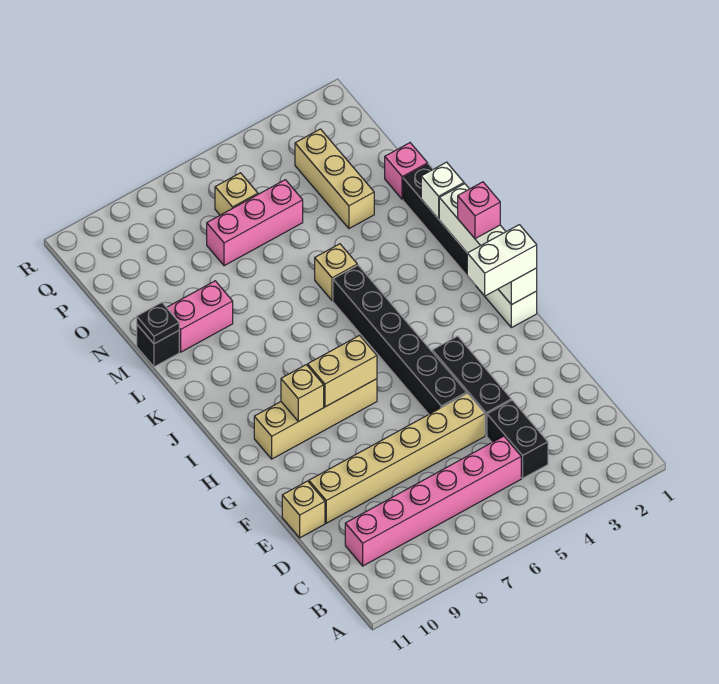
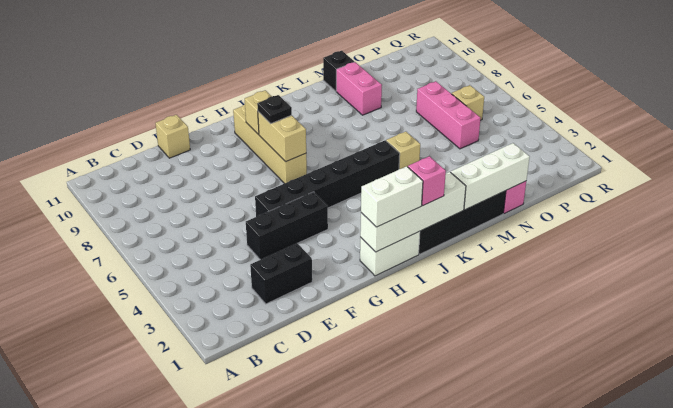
black 1x2 brick [487,400,548,478] -> black 1x2 brick moved to [250,243,312,304]
pink 1x6 brick [345,436,521,566] -> none
tan 1x6 brick [309,393,485,523] -> none
white 1x2 brick [467,225,537,296] -> white 1x2 brick turned to [361,166,423,227]
white 1x1 brick [421,162,464,219] -> white 1x3 brick [451,143,530,210]
black 1x1 plate [137,302,179,344] -> black 1x1 plate moved to [257,95,292,124]
tan 1x3 brick [295,129,374,228] -> none

